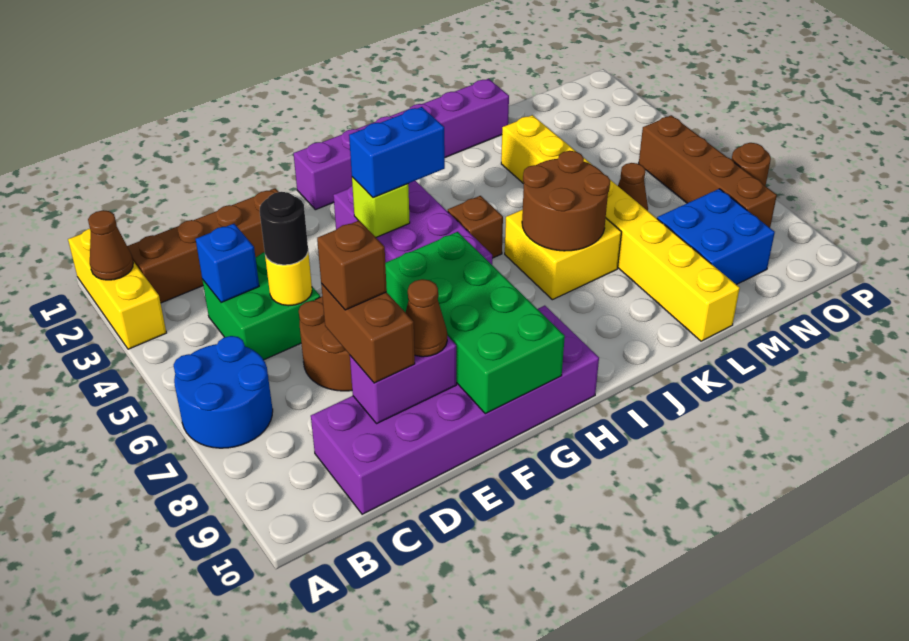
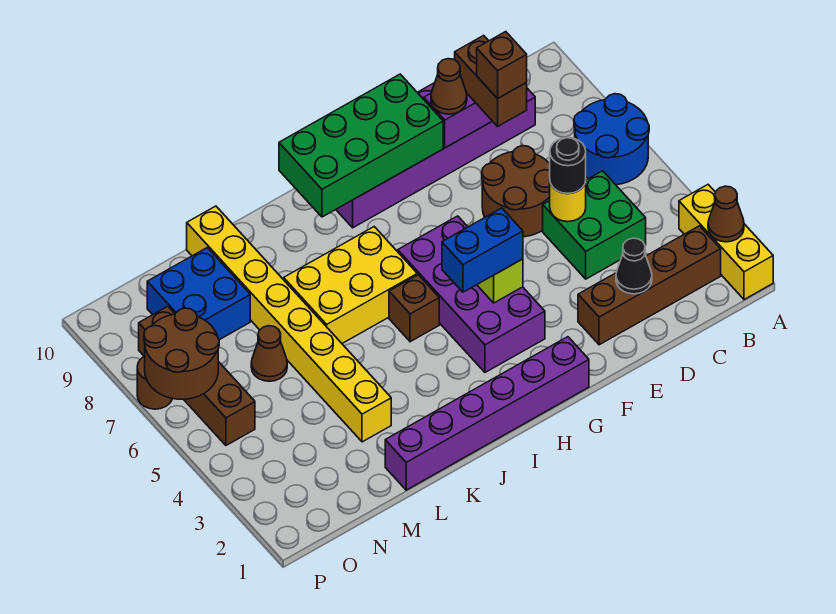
blue 1x1 brick [196,224,259,302] -> none
none -> black 1x1 cone [616,238,652,294]
green 2x4 brick [385,232,565,414] -> green 2x4 brick turned to [279,74,443,217]
yellow 2x2 brick [505,210,621,300] -> yellow 2x3 brick [284,227,417,343]
brown 2x2 round brick [522,151,610,251] -> brown 2x2 round brick moved to [144,308,219,399]

